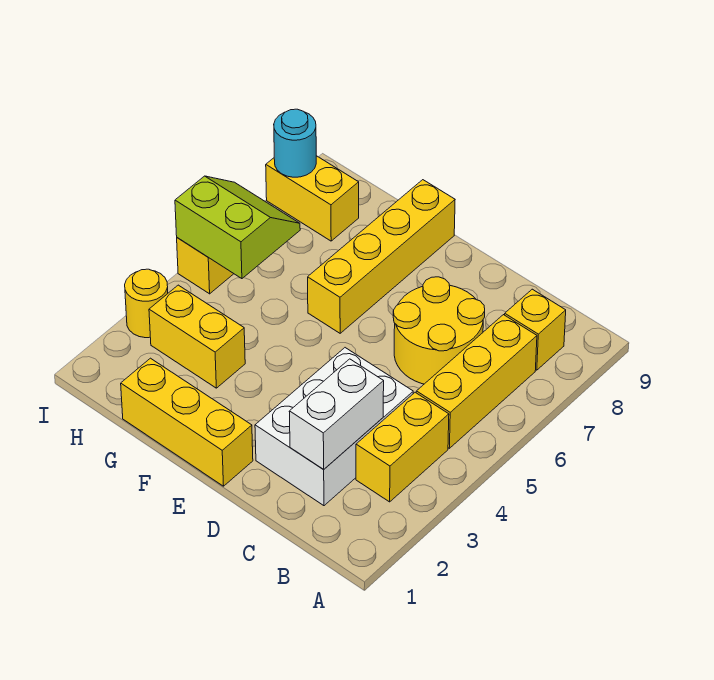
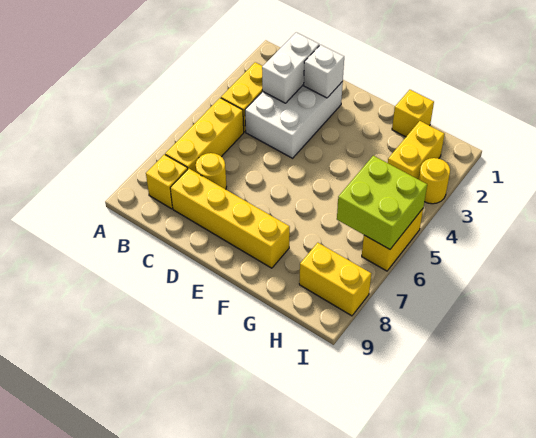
yellow 2x2 round brick [393,277,485,384] -> yellow 1x1 round brick [196,153,227,189]
none -> white 1x1 brick [304,45,344,98]
yellow 1x3 brick [121,358,253,486] -> yellow 1x1 brick [392,90,434,137]
yellow 1x4 brick [308,180,455,333] -> yellow 1x4 brick turned to [170,169,290,268]
yellow 1x2 brick [149,285,245,388] -> yellow 1x2 brick turned to [388,121,445,179]
lime 2x2 slope [175,176,300,279] -> lime 2x2 brick [337,156,427,249]
cyan 1x1 round brick [274,109,316,177] -> none

